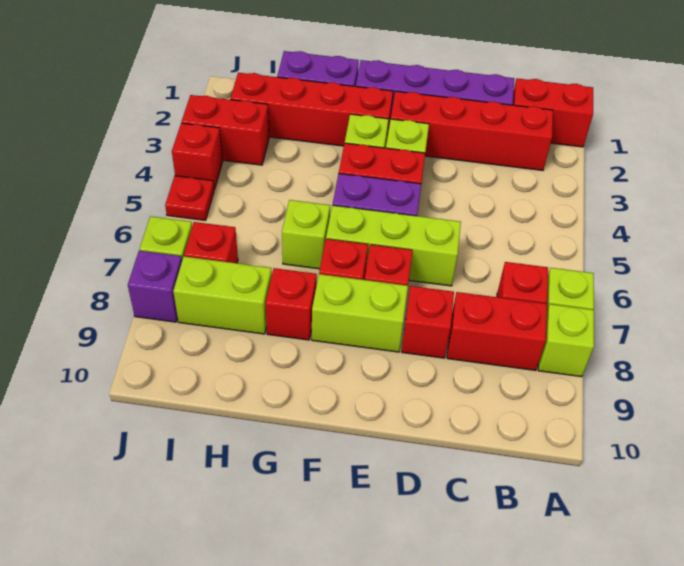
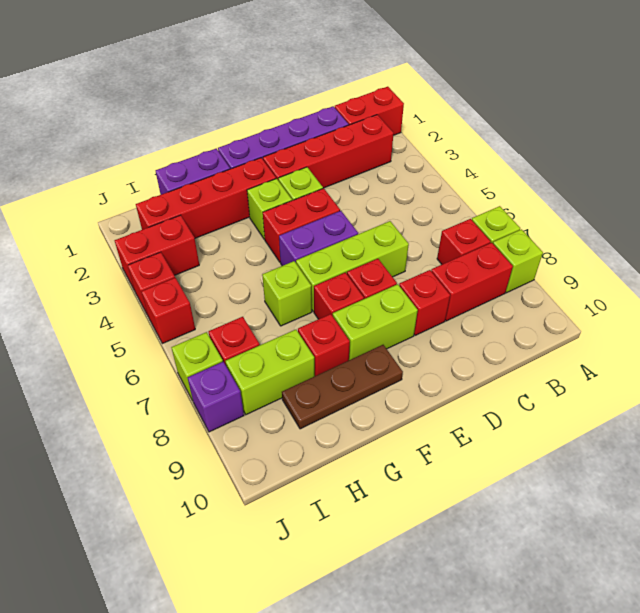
none -> brown 1x3 plate [282,345,403,429]
red 1x1 plate [165,176,214,220] -> red 1x1 brick [141,278,195,344]

